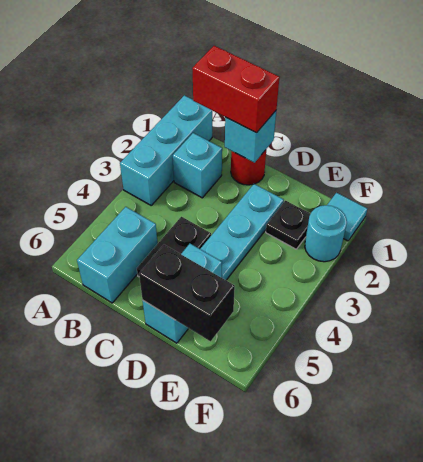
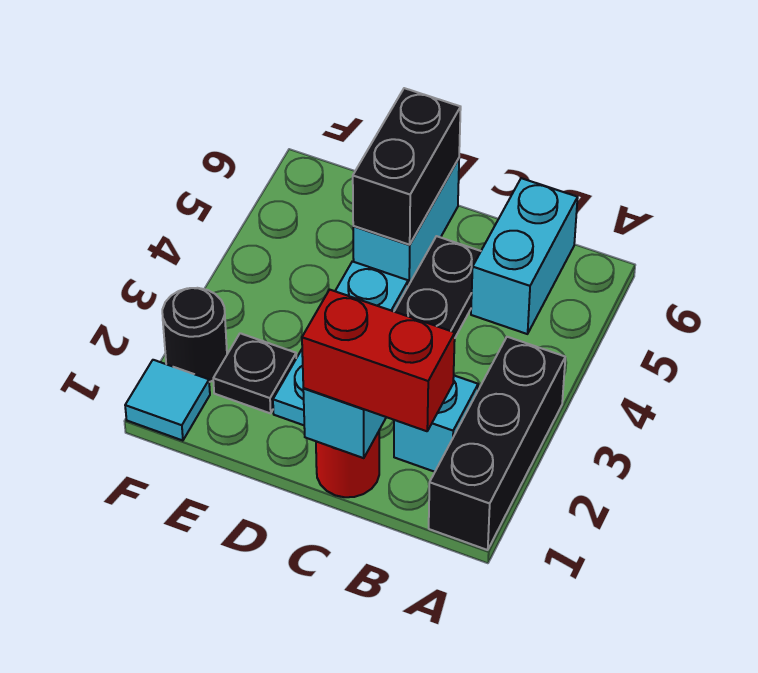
cyan 1x3 brick [120,95,212,205] -> black 1x3 brick [429,337,565,550]
black 1x2 brick [139,245,235,341] -> black 1x2 brick turned to [353,88,461,245]
cyan 1x1 round brick [305,205,347,262] -> black 1x1 round brick [162,288,227,382]

